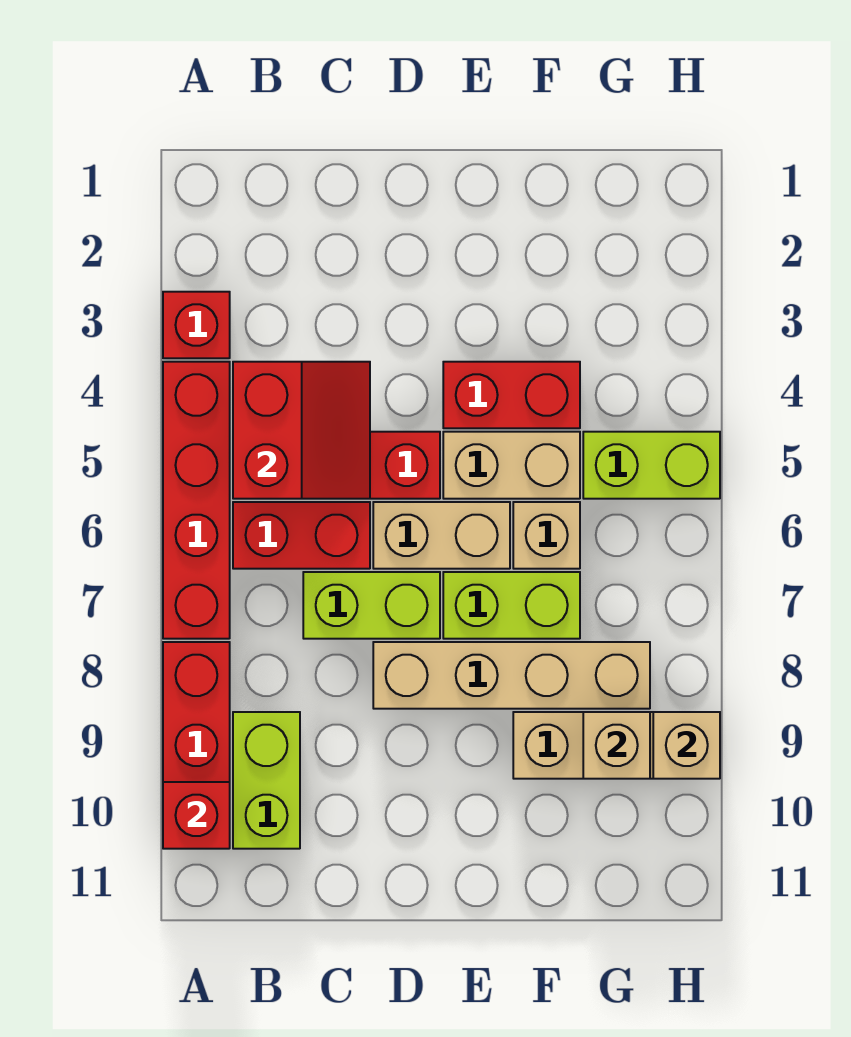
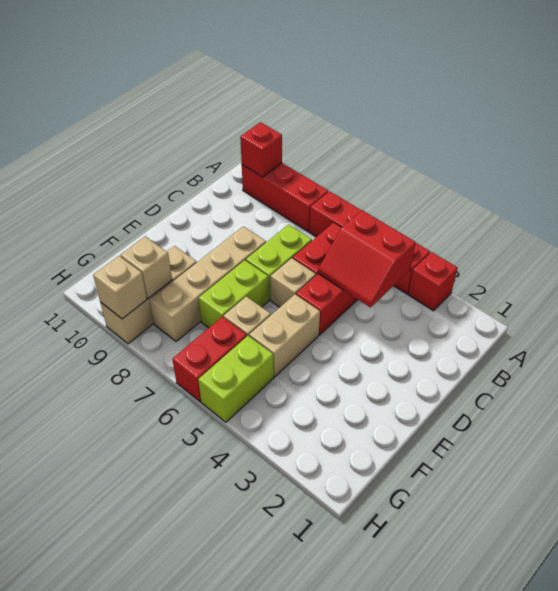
lime 1x2 brick [233,712,300,849] -> none
tan 1x2 brick [373,502,510,569] -> tan 1x1 brick [271,258,316,307]
red 1x2 brick [443,362,580,428] -> red 1x2 brick moved to [172,317,247,402]

